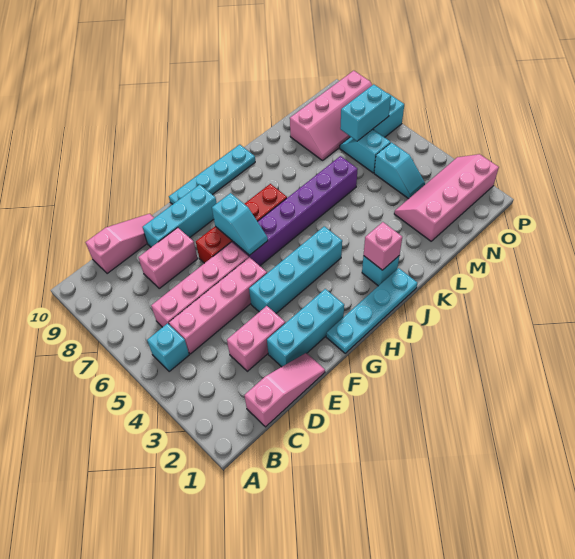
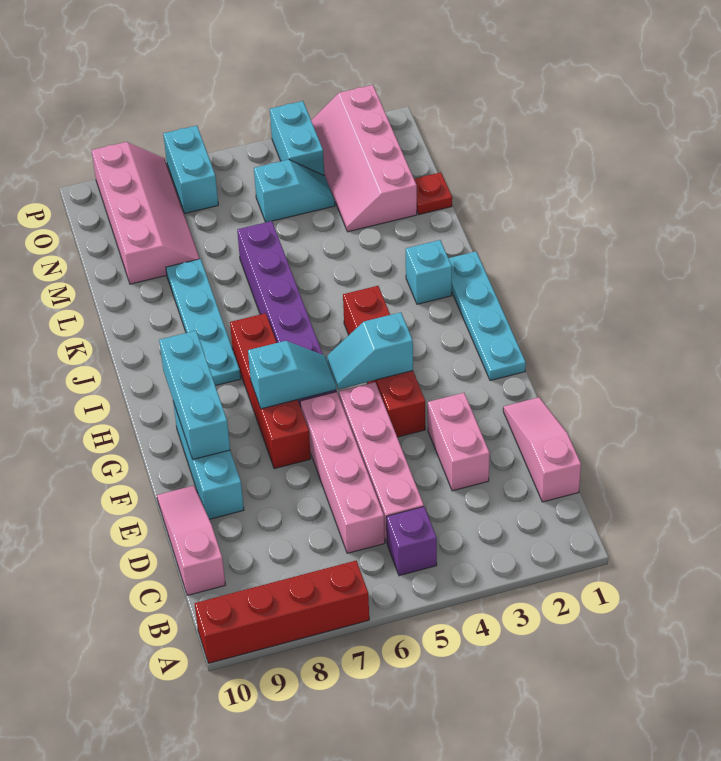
none -> red 1x4 brick [194,561,369,663]
cyan 1x1 brick [147,323,189,372] -> purple 1x1 brick [386,507,437,576]
pink 1x2 brick [138,228,198,288] -> none
cyan 1x3 brick [267,289,344,367] -> cyan 1x3 brick moved to [159,331,230,459]
cyan 1x4 brick [249,226,342,313] -> red 1x4 brick [343,286,425,437]
cyan 1x4 plate [169,145,255,204] -> cyan 1x4 plate moved to [166,259,241,386]
pink 1x1 brick [364,222,402,270] -> none
none -> red 1x1 plate [414,172,452,215]
cyan 1x2 slope [340,130,391,173] -> cyan 1x2 slope moved to [327,312,413,389]
cyan 1x2 brick [340,84,391,141] -> cyan 1x2 brick moved to [270,101,324,175]

